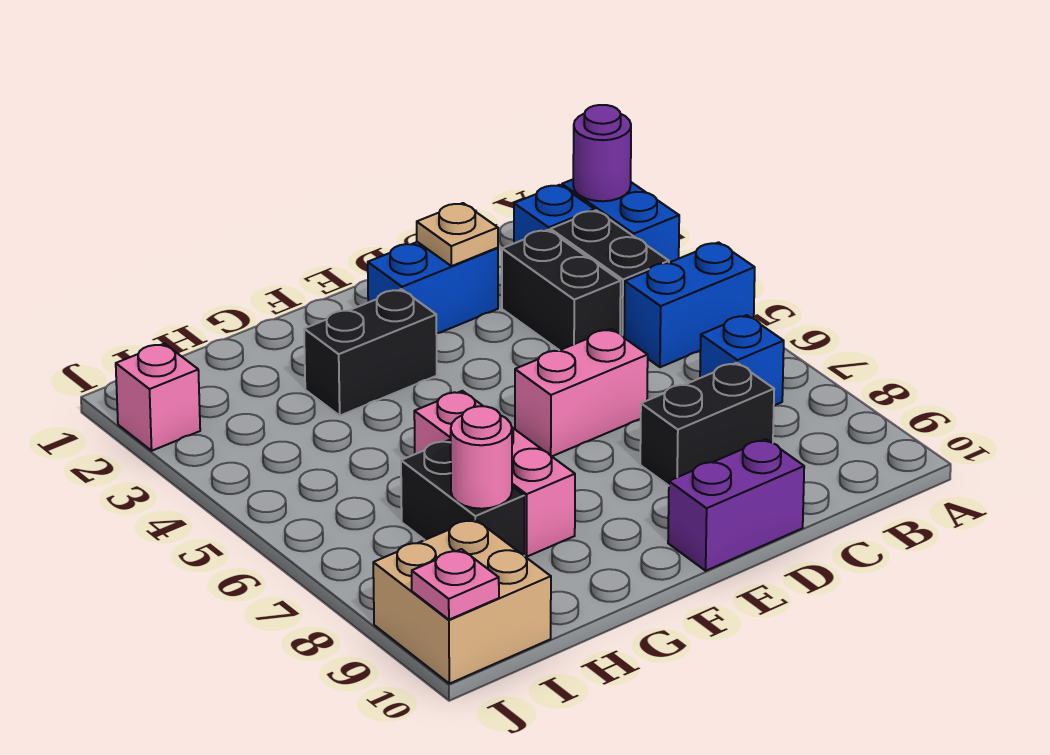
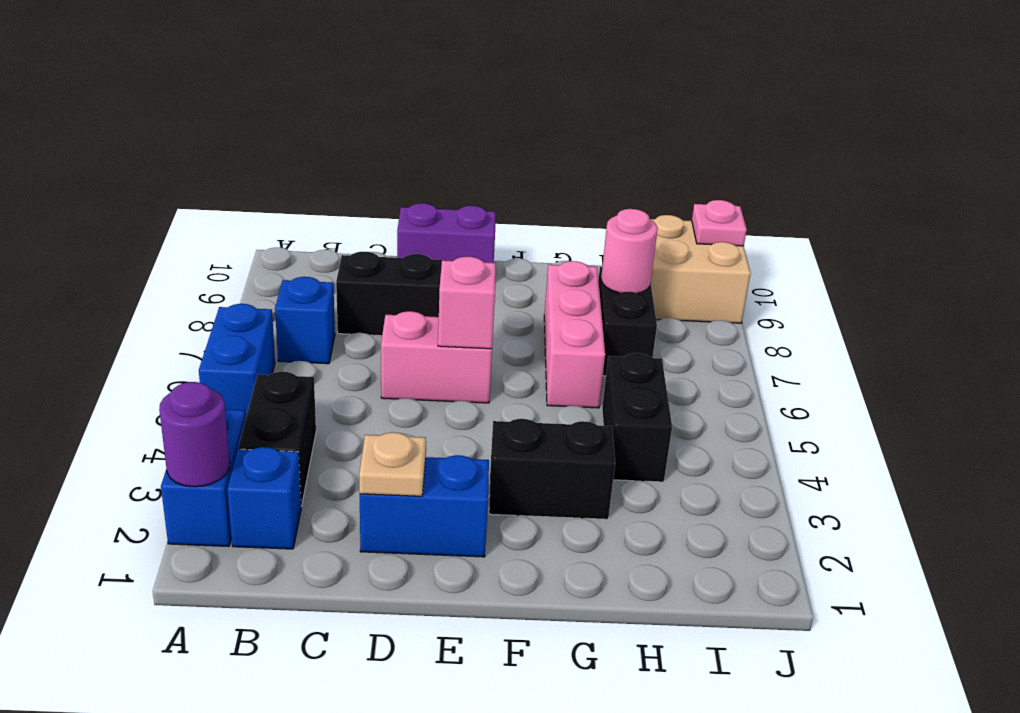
blue 1x2 brick [624,242,755,367] -> blue 1x2 brick turned to [199,304,275,416]
black 1x2 brick [502,230,621,350] -> black 1x2 brick moved to [602,353,672,482]
pink 1x1 brick [116,344,200,451] -> pink 1x1 brick moved to [438,257,496,349]

